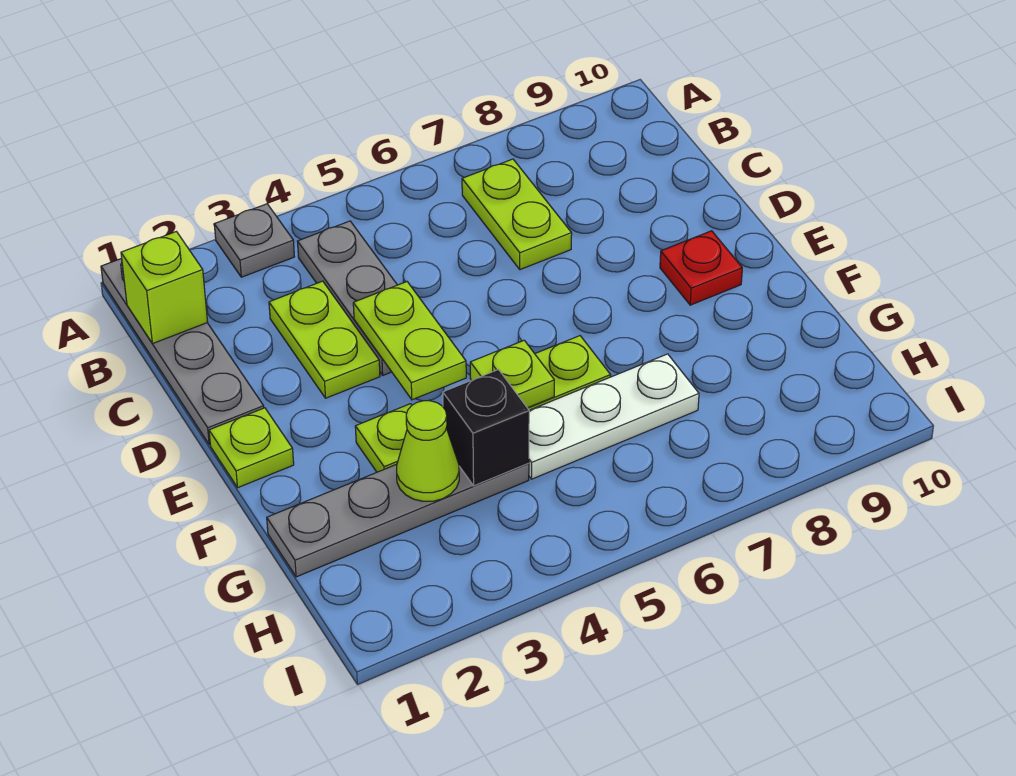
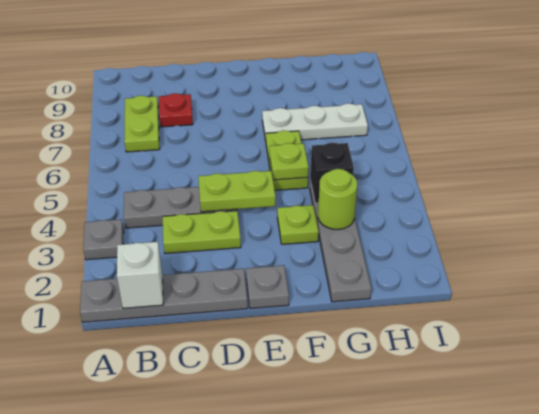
lime 1x1 brick [121,232,208,344] -> white 1x1 brick [117,242,163,308]
lime 1x2 plate [462,159,572,270] -> lime 1x2 plate turned to [124,96,160,152]
lime 1x1 plate [209,408,294,487] -> grey 1x1 plate [246,265,289,309]
red 1x1 plate [660,231,742,305] -> red 1x1 plate moved to [159,93,193,127]
lime 1x1 cone [397,401,459,501] -> lime 1x1 round brick [318,169,357,229]
white 1x3 plate [529,354,699,479] -> white 1x3 plate turned to [262,103,368,140]

